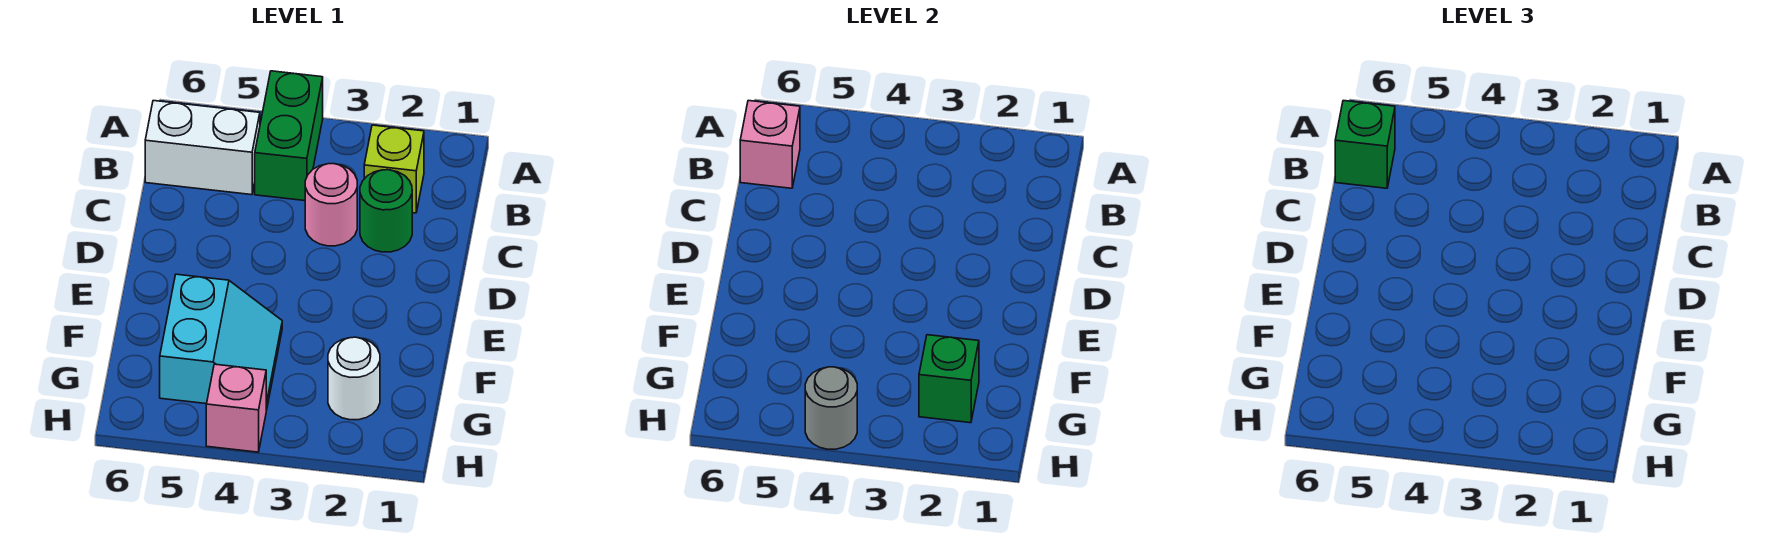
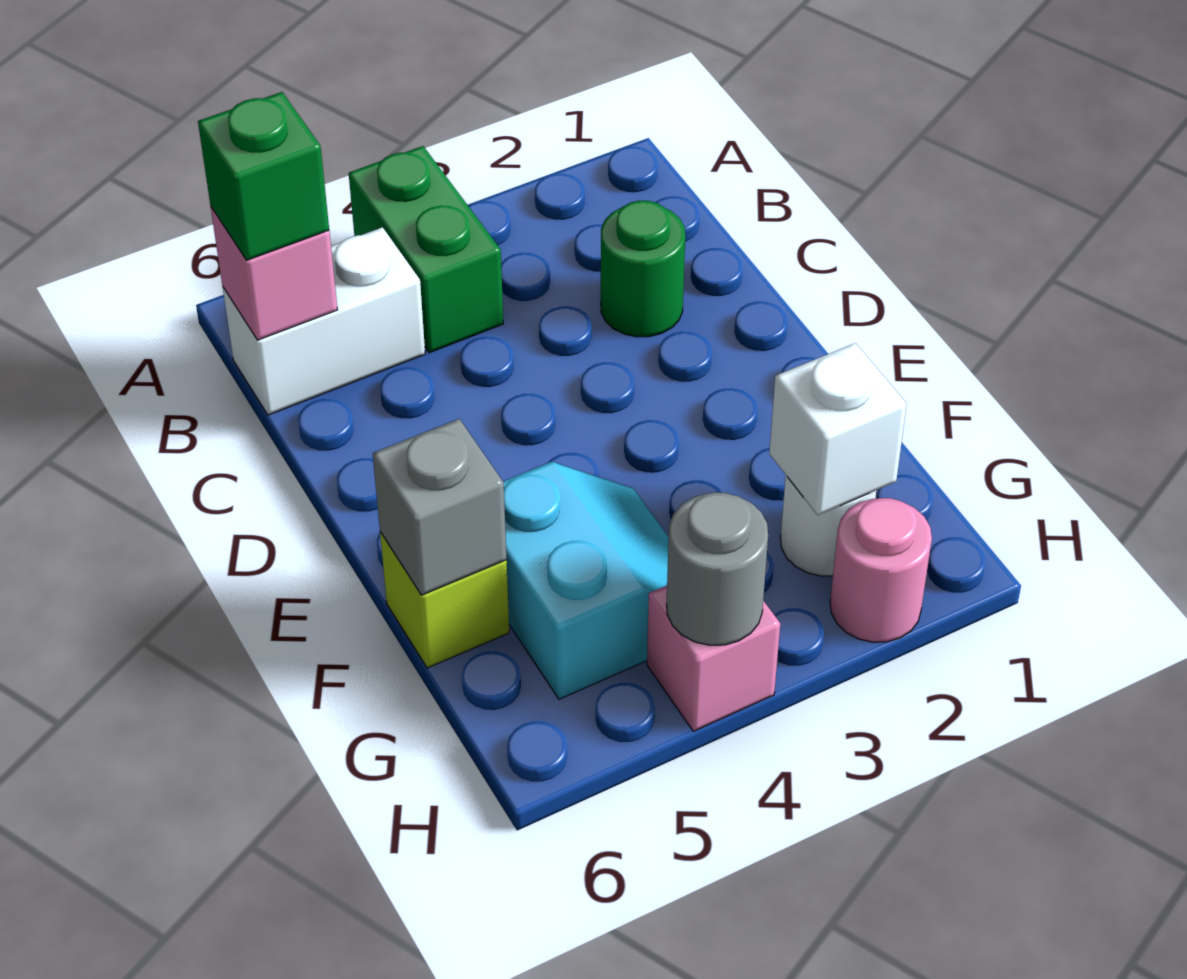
lime 1x1 brick [364,125,424,213] -> lime 1x1 brick moved to [380,532,509,668]
pink 1x1 round brick [305,164,357,246] -> pink 1x1 round brick moved to [830,498,932,642]
none -> grey 1x1 brick [373,419,507,595]
green 1x1 brick [919,335,979,423] -> white 1x1 brick [769,343,907,515]

